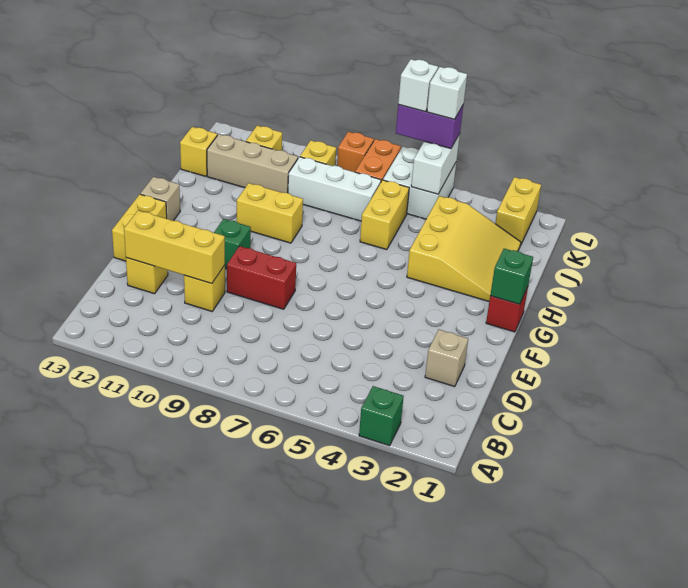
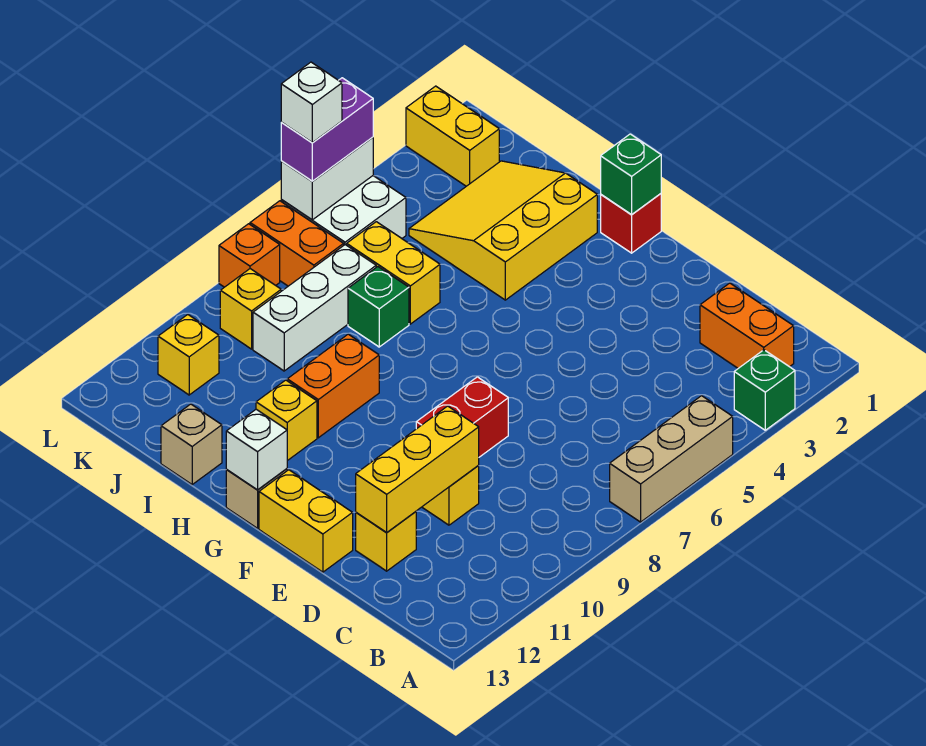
none -> orange 1x2 brick [700,283,794,368]
tan 1x1 brick [425,330,468,387] -> tan 1x1 brick moved to [161,404,222,484]
green 1x1 brick [214,219,251,269] -> green 1x1 brick moved to [348,267,409,347]
yellow 3x3 slope [407,196,521,301] -> yellow 3x3 slope turned to [409,161,597,300]
yellow 1x2 brick [237,183,303,243] -> orange 1x2 brick [287,334,379,438]
tan 1x3 brick [207,134,298,193] -> tan 1x3 brick moved to [610,396,733,522]
yellow 1x1 brick [180,127,217,176] -> yellow 1x1 brick moved to [256,380,317,461]
white 1x2 brick [411,134,460,194] -> white 1x2 brick turned to [281,137,373,220]
white 1x1 brick [427,67,467,119] -> white 1x1 brick moved to [226,409,287,490]

